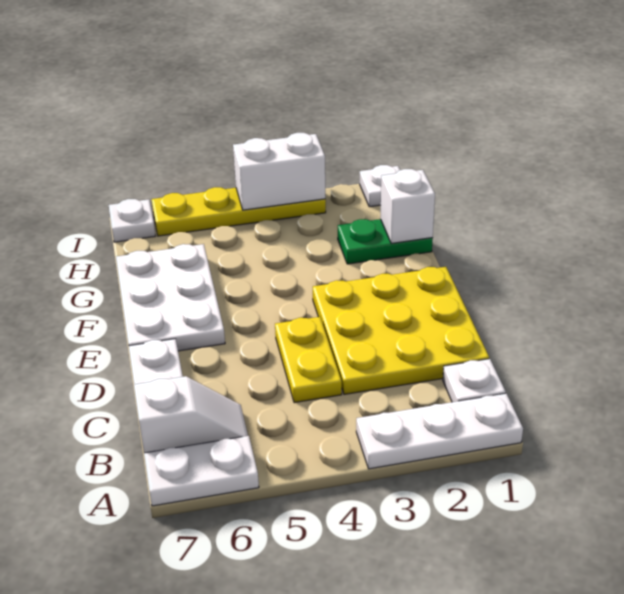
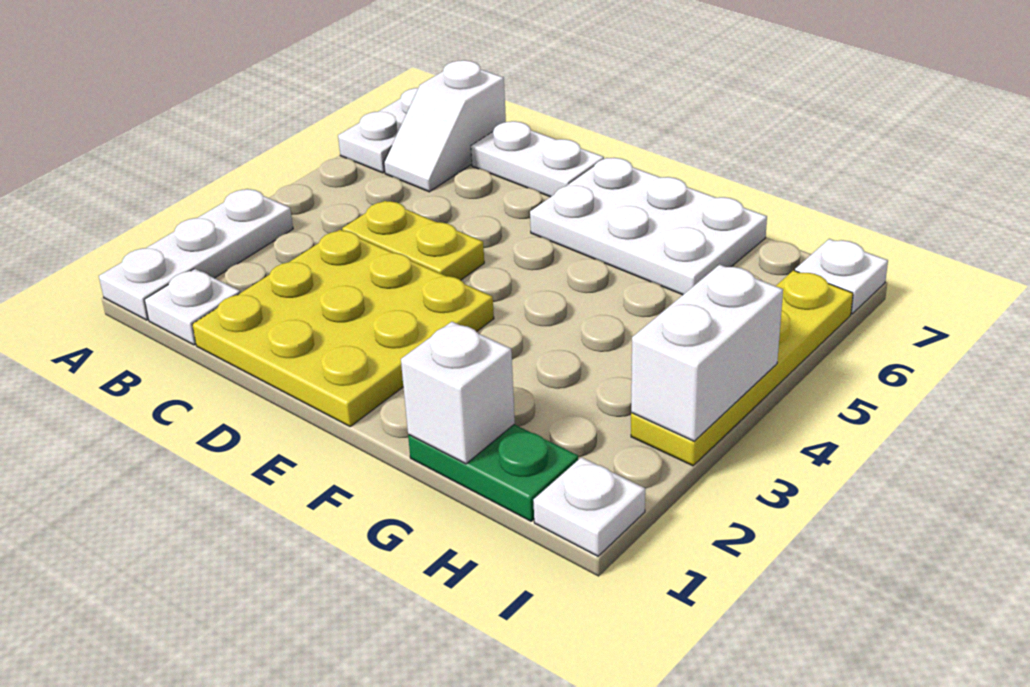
green 1x2 plate [338,219,433,264] -> green 1x2 plate turned to [408,424,578,521]

